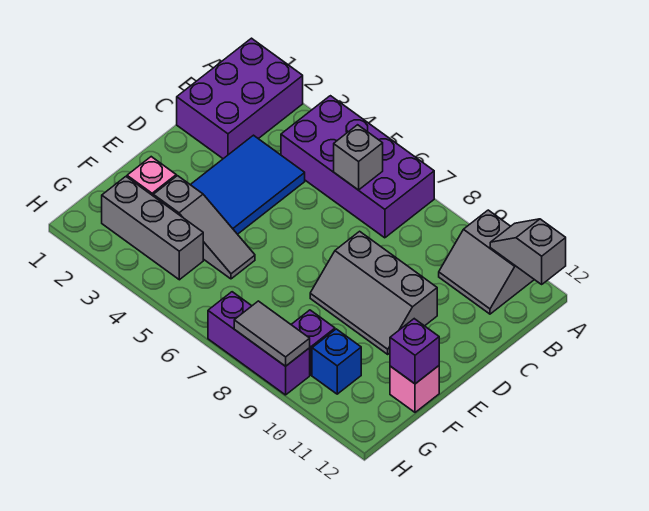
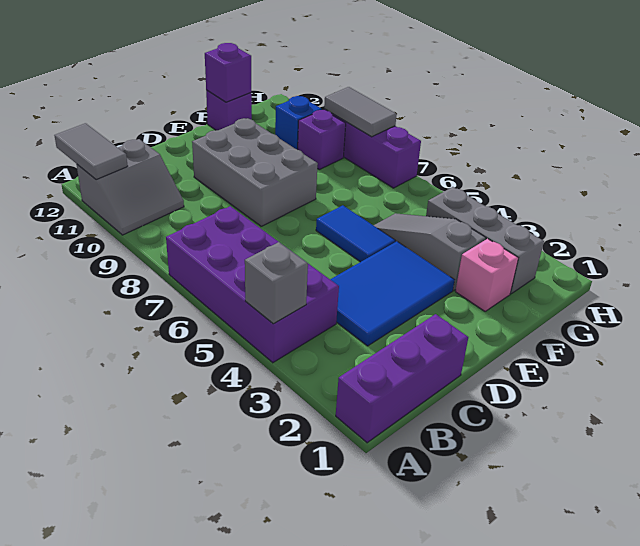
purple 2x3 brick [177,38,303,159] -> purple 1x3 brick [336,314,468,443]
grey 2x2 slope [439,210,534,314] -> grey 2x2 slope turned to [77,139,184,235]
grey 1x2 slope [490,219,566,284] -> grey 1x2 tile [54,123,128,180]
grey 1x1 brick [334,125,383,190] -> grey 1x1 brick moved to [245,242,308,324]
grey 2x3 slope [310,231,437,354] -> grey 2x3 brick [192,118,318,226]
none -> blue 1x2 tile [316,205,395,262]
pink 1x1 brick [390,366,439,412] -> purple 1x1 brick [206,90,252,130]

